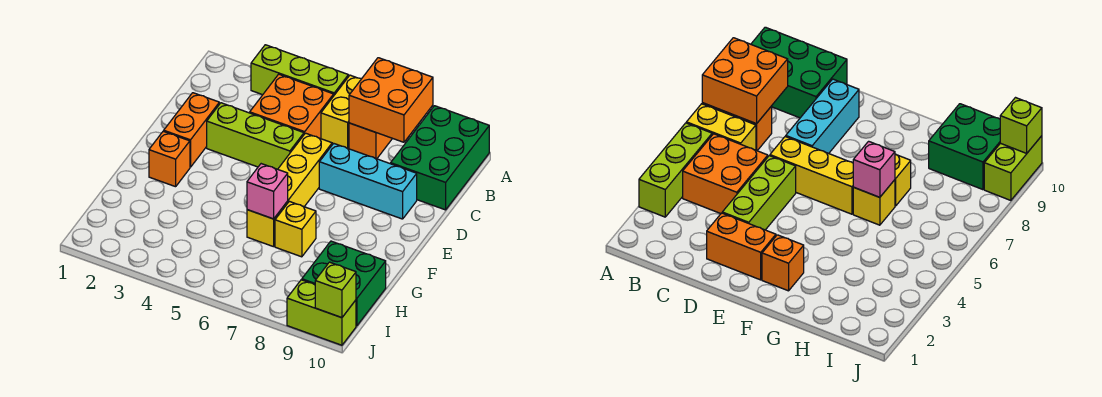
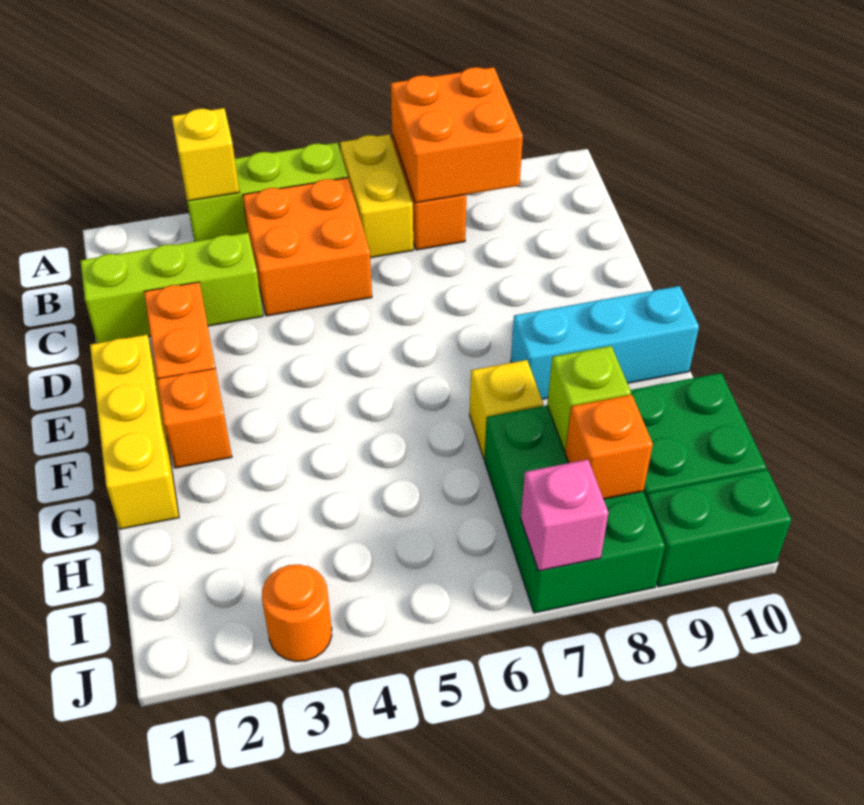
green 2x3 brick [391,106,489,210] -> green 2x3 brick moved to [485,406,665,613]
lime 1x3 brick [207,103,304,169] -> lime 1x3 brick moved to [80,233,263,343]
yellow 1x3 brick [278,133,332,207] -> yellow 1x3 brick moved to [90,335,179,529]
cyan 1x3 brick [319,143,417,219] -> cyan 1x3 brick moved to [511,286,699,399]
yellow 1x1 brick [247,201,288,247] -> yellow 1x1 brick moved to [172,108,239,201]
pink 1x1 brick [247,164,288,219] -> pink 1x1 brick moved to [521,460,608,571]
none -> orange 1x1 brick [565,395,653,499]
none -> orange 1x1 round brick [262,564,332,662]
lime 1x2 brick [287,280,356,345] -> green 1x2 brick [646,470,791,587]
lime 1x1 brick [315,262,356,318] -> lime 1x1 brick moved to [547,346,631,451]

